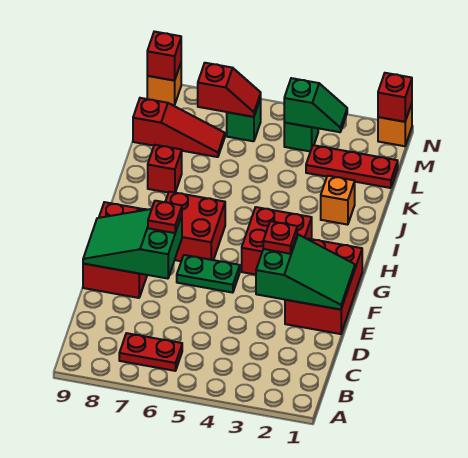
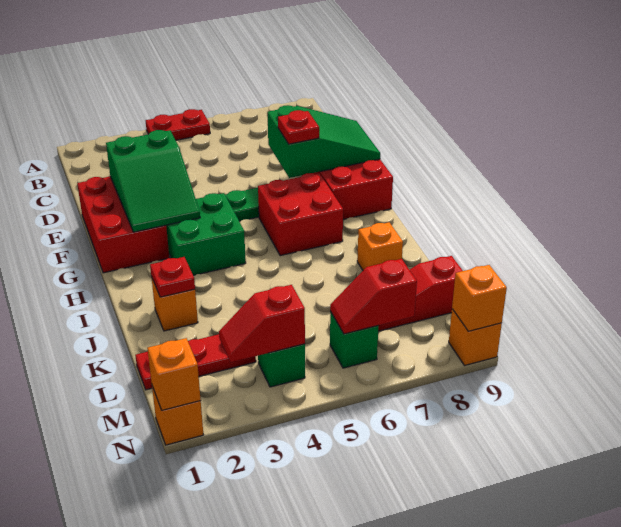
red 1x2 plate [119,333,182,371] -> red 1x2 plate moved to [146,109,210,140]
green 2x3 slope [256,234,355,310] -> green 2x3 slope turned to [106,130,200,232]
red 1x1 plate [263,221,297,254] -> red 1x1 plate moved to [150,257,195,297]
red 2x2 brick [242,207,312,275] -> green 2x2 brick [166,193,246,275]
red 1x1 brick [148,145,182,193] -> orange 1x1 brick [357,222,403,270]
green 1x2 slope [284,78,347,132] -> red 1x2 slope [219,285,305,362]
red 1x1 brick [378,73,412,122] -> orange 1x1 brick [147,338,201,410]
red 1x1 brick [147,32,181,81] -> orange 1x1 brick [452,265,507,331]

